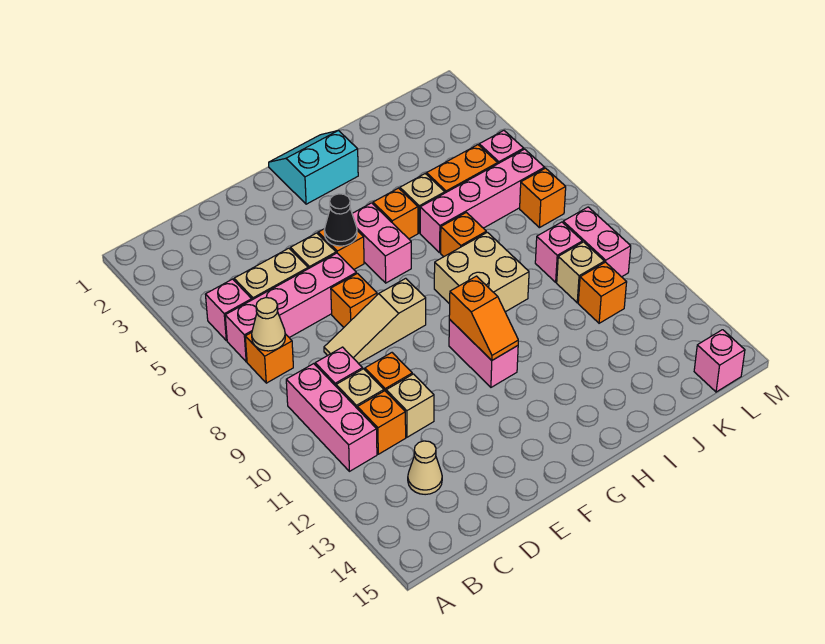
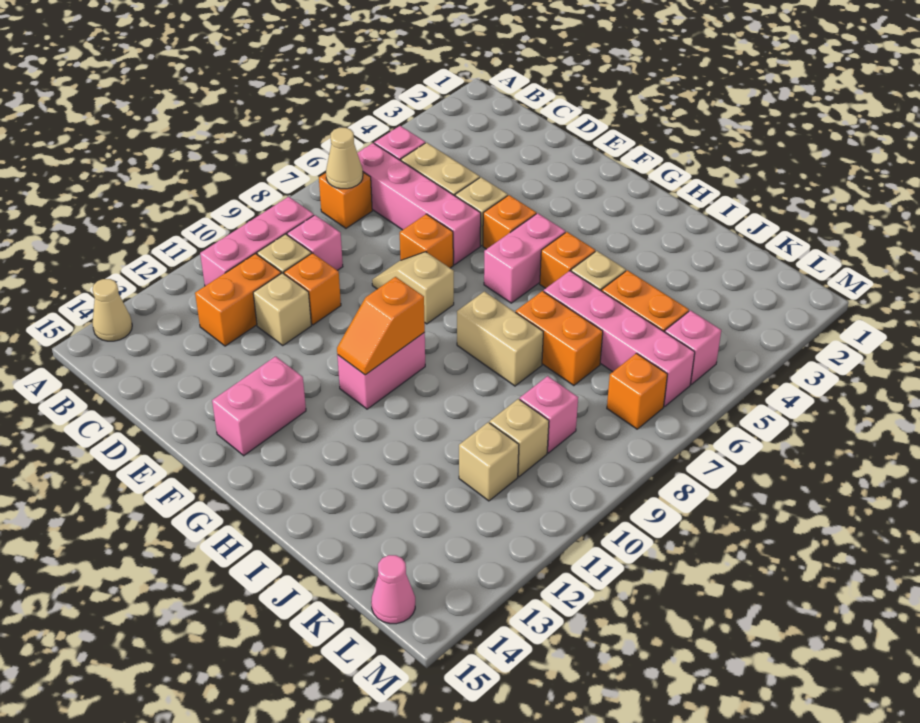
orange 1x1 brick [357,391,406,454] -> orange 1x2 brick [195,254,281,346]
tan 1x1 cone [408,441,442,495] -> tan 1x1 cone moved to [93,279,132,341]
tan 1x3 slope [324,278,426,364] -> tan 1x2 slope [372,252,454,324]
black 1x1 cone [324,194,357,246] -> none
cyan 2x2 slope [269,131,358,204] -> none
tan 2x2 brick [434,232,529,312] -> tan 1x2 brick [457,291,543,386]
orange 1x1 brick [441,213,486,257] -> orange 1x2 brick [516,291,603,386]
orange 1x1 brick [578,262,627,323] -> tan 1x1 brick [459,422,519,501]
pink 1x2 brick [563,207,631,277] -> pink 1x2 brick moved to [212,356,306,456]
pink 1x1 brick [694,330,745,392] -> pink 1x1 cone [371,555,415,624]

